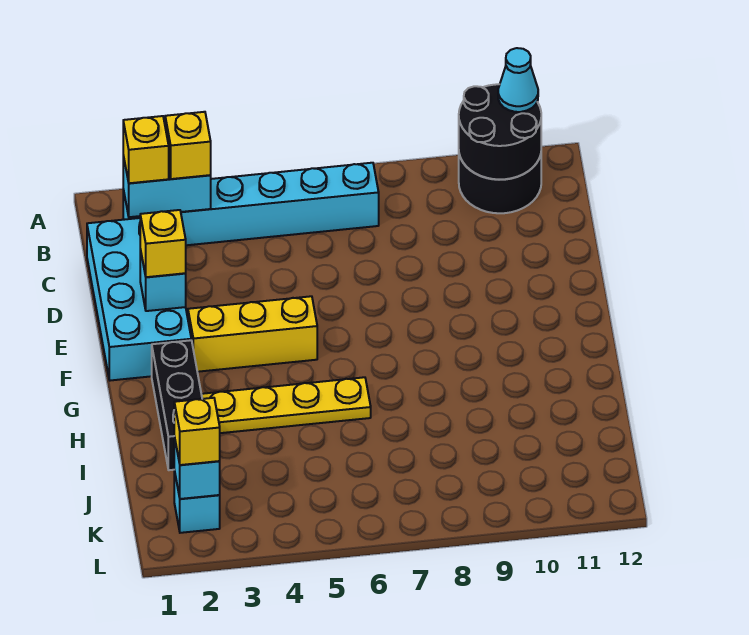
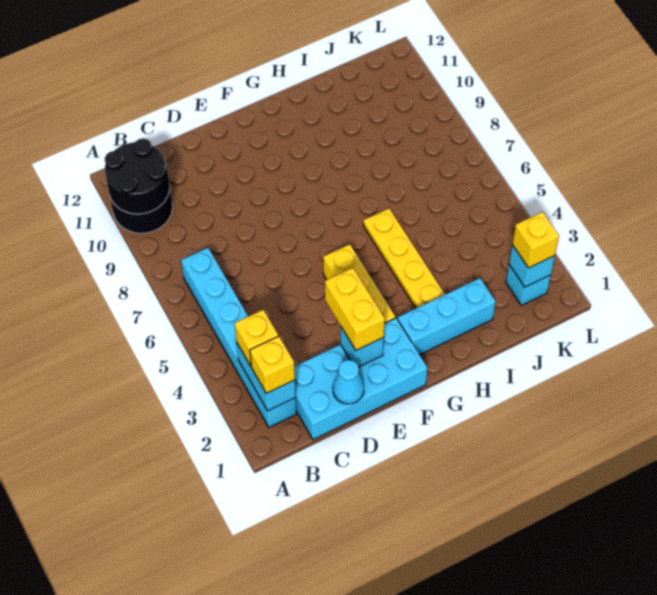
cyan 1x1 cone [498,48,538,112] -> cyan 1x1 cone moved to [333,360,364,404]
yellow 1x1 brick [140,210,186,277] -> yellow 1x2 brick [325,268,385,350]
black 1x3 brick [152,340,202,470] -> cyan 1x3 brick [397,278,496,355]

